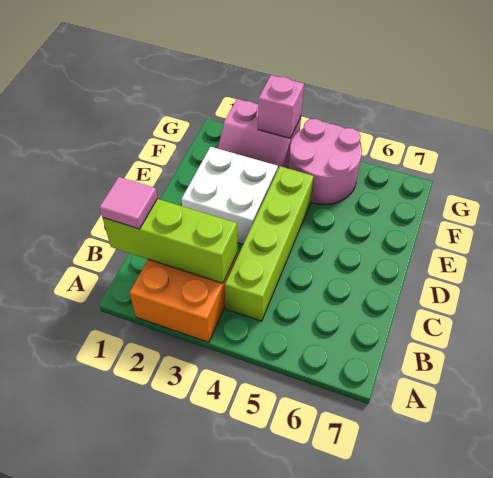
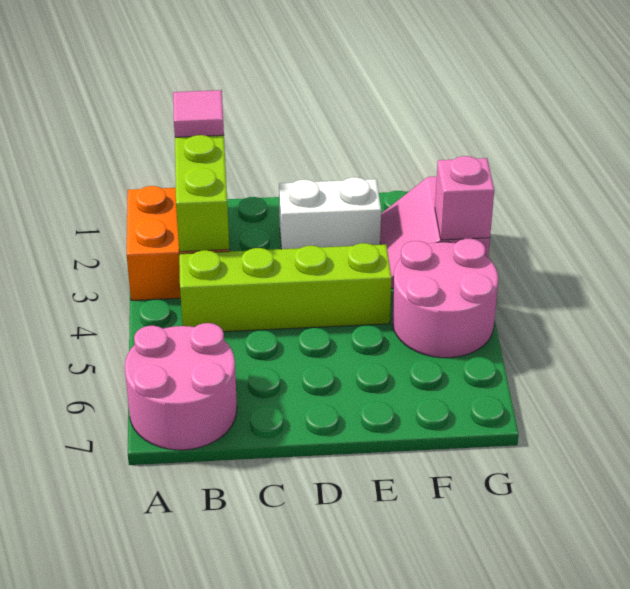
none -> pink 2x2 round brick [125,323,237,450]
white 2x2 brick [181,147,278,244] -> white 1x2 brick [279,177,381,249]

